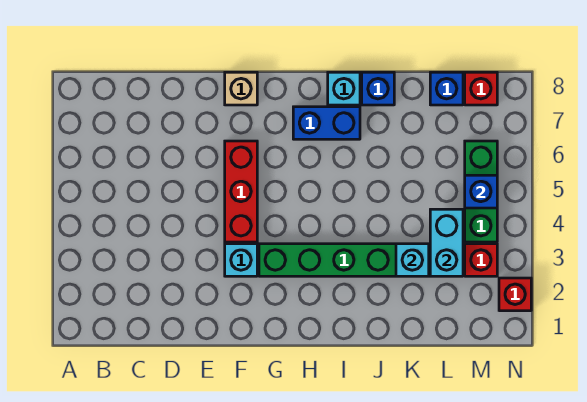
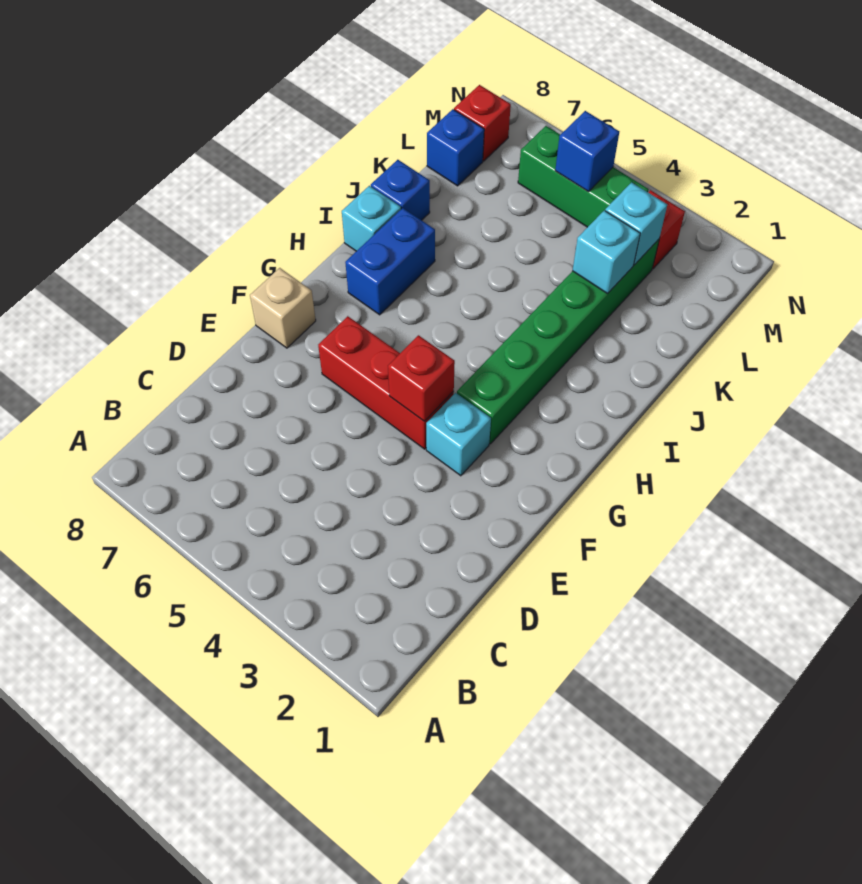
cyan 1x2 brick [430,209,463,276] -> cyan 1x1 brick [605,182,667,265]
red 1x1 brick [499,278,531,311] -> red 1x1 brick moved to [388,335,455,421]

